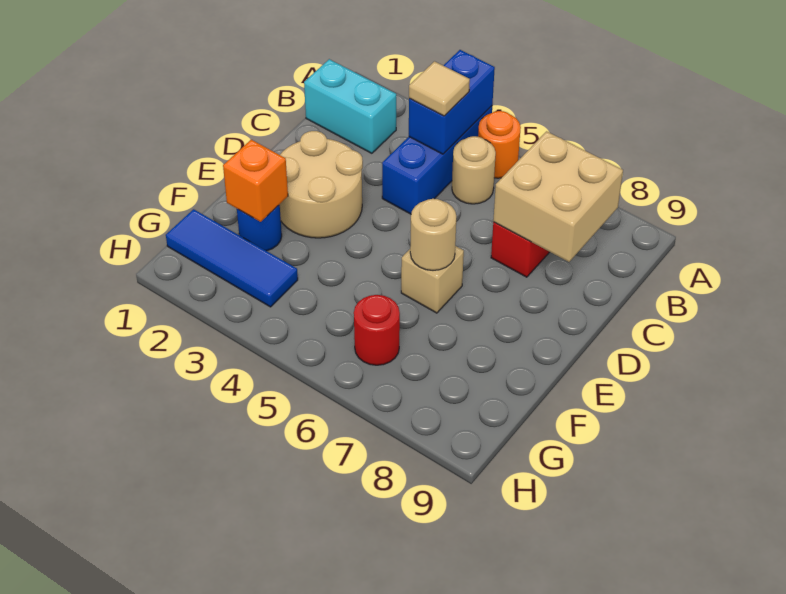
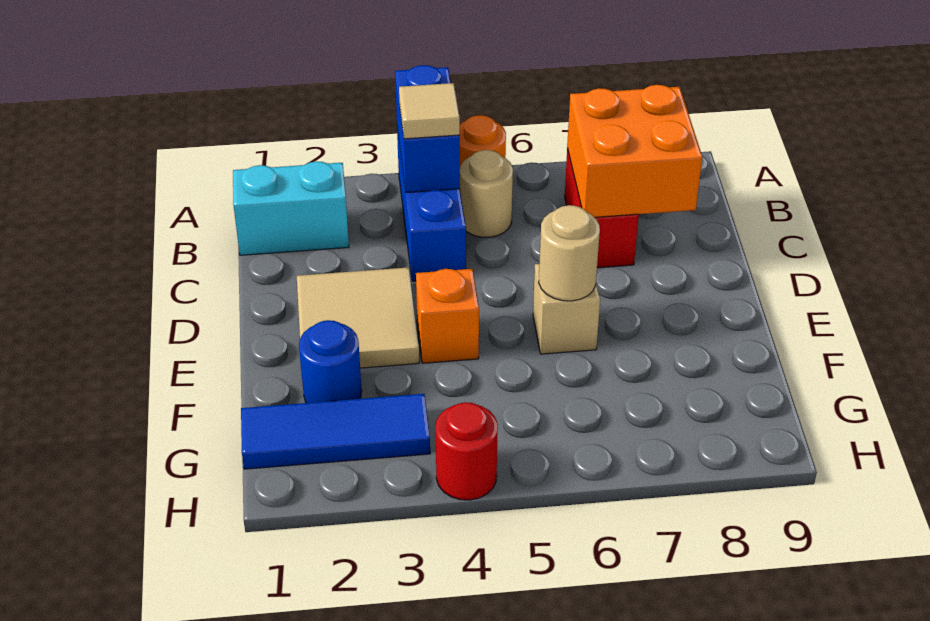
tan 2x2 brick [493,131,623,262] -> orange 2x2 brick [567,85,702,217]
tan 2x2 round brick [280,131,363,238] -> tan 2x2 tile [297,267,419,368]
orange 1x1 brick [223,140,288,222] -> orange 1x1 brick moved to [416,269,479,363]
red 1x1 round brick [354,295,400,365] -> red 1x1 round brick moved to [436,402,498,500]

